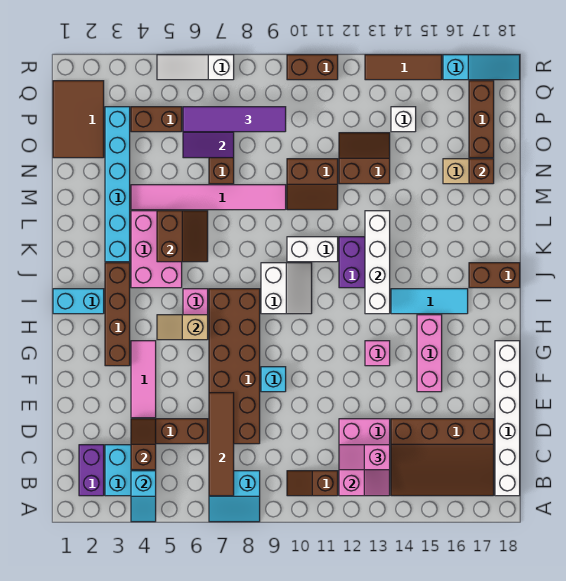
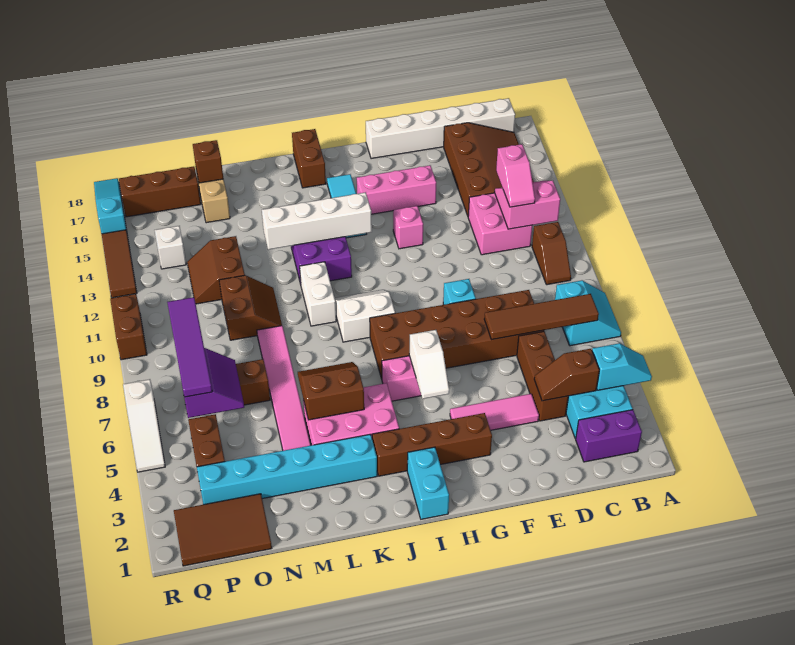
tan 1x2 slope [157,315,208,340] -> white 1x2 slope [409,330,449,399]

